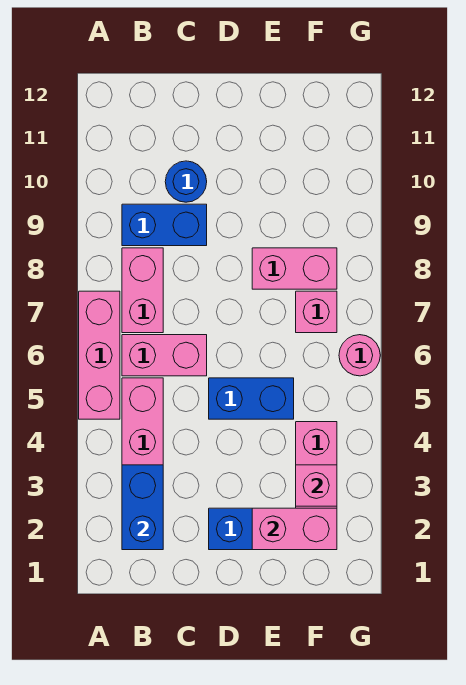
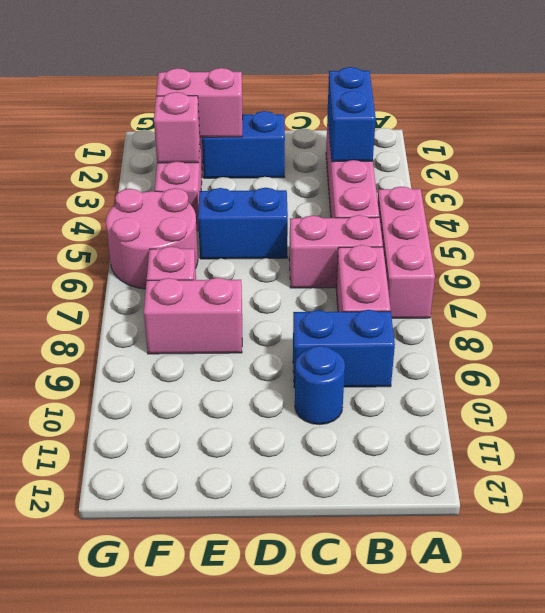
pink 1x1 round brick [339,335,380,376] -> pink 2x2 round brick [106,188,198,289]

